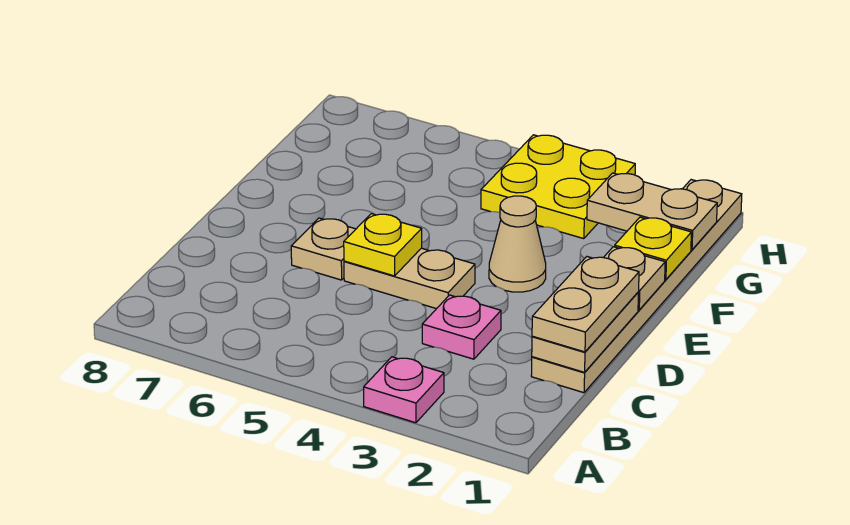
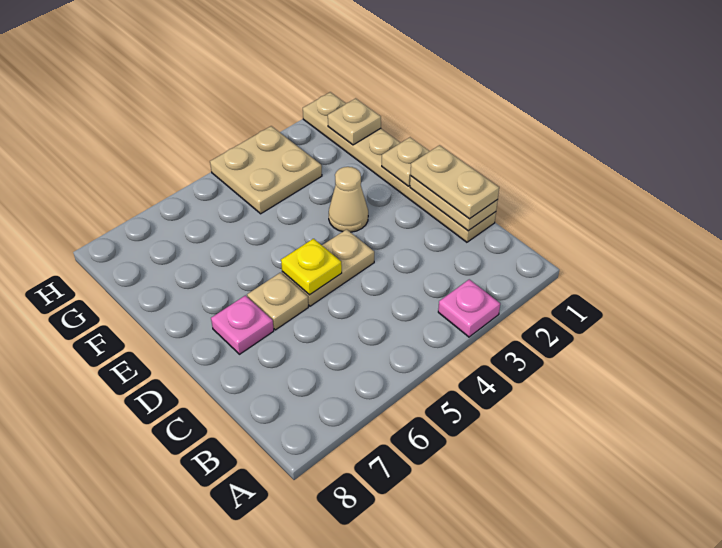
pink 1x1 plate [422,295,501,359] -> pink 1x1 plate moved to [211,295,274,354]
yellow 1x1 plate [614,217,691,280] -> none
tan 1x2 plate [587,173,717,250] -> tan 1x1 plate [328,98,381,145]
yellow 2x2 plate [481,135,635,239] -> tan 2x2 plate [210,126,322,214]

